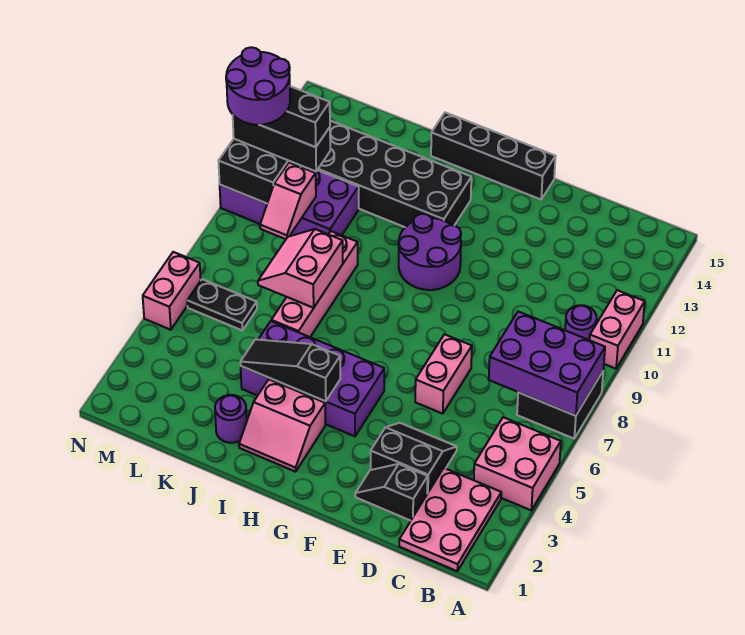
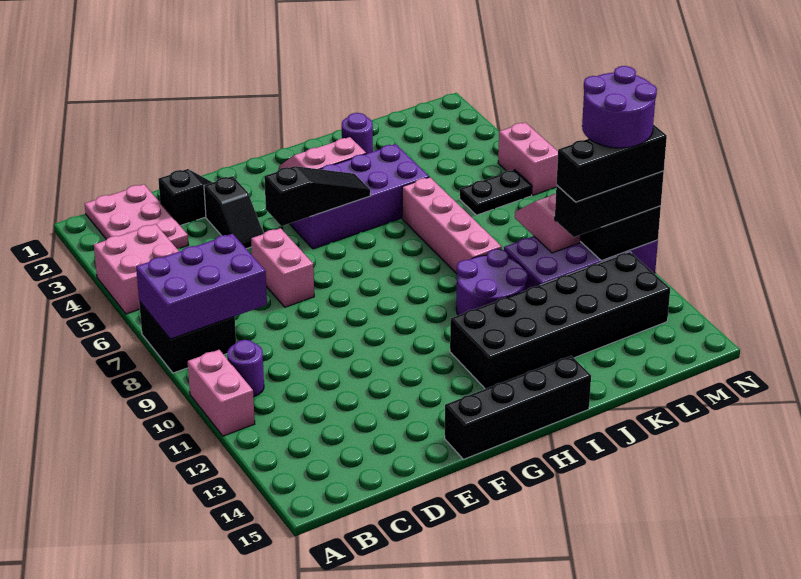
black 2x2 slope [371,423,457,494] -> black 1x2 slope [204,176,264,249]
purple 2x2 round brick [399,214,461,290] -> purple 2x2 round brick moved to [456,249,528,315]
black 1x3 slope [240,339,340,401] -> black 1x3 slope moved to [264,166,370,226]
pink 2x2 slope [258,229,343,308] -> none

